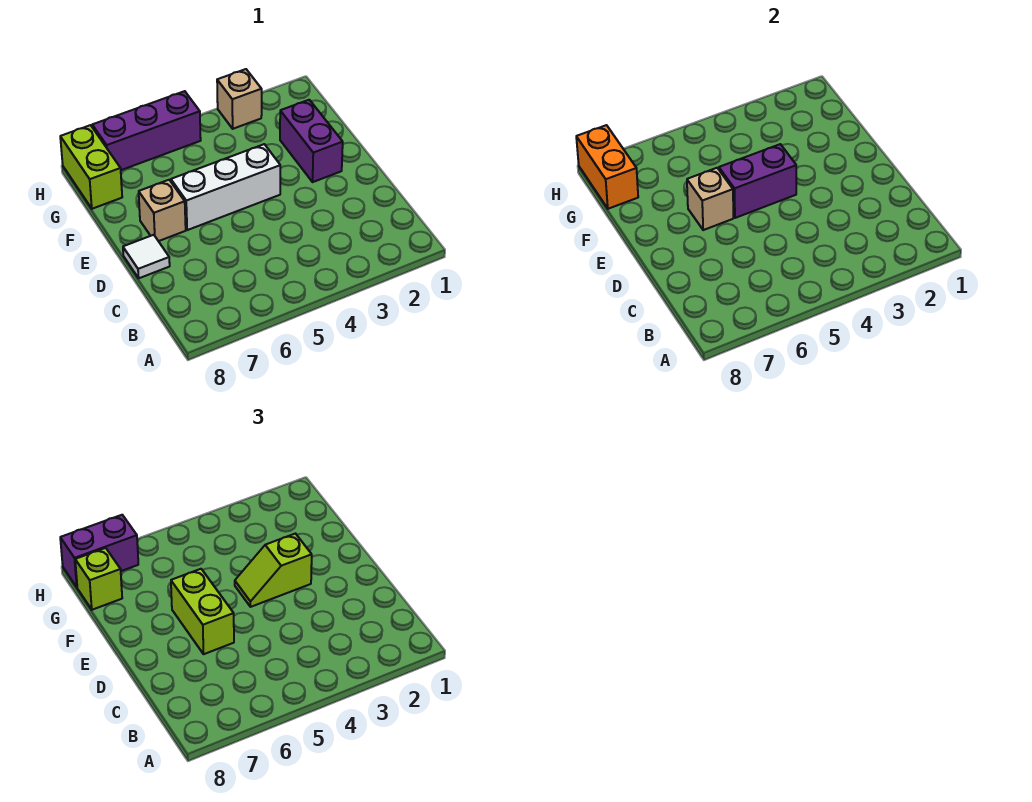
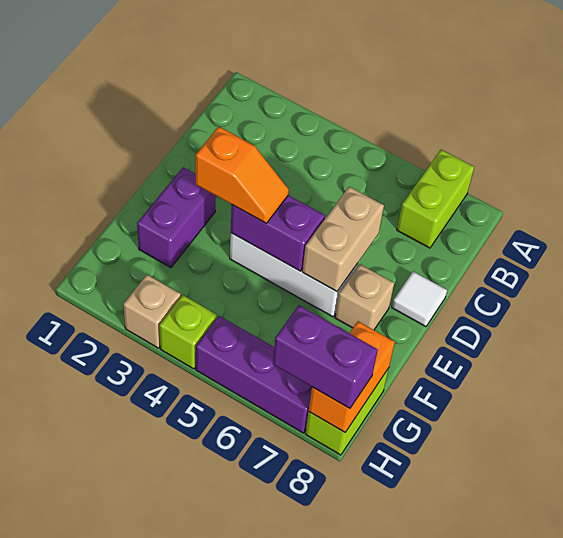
lime 1x2 brick [171,569,234,654] -> lime 1x2 brick moved to [397,150,474,248]
lime 1x2 slope [235,534,312,607] -> orange 1x2 slope [195,127,289,223]
tan 1x1 brick [687,168,733,230] -> tan 1x2 brick [302,187,384,291]
lime 1x1 brick [75,548,122,610] -> lime 1x1 brick moved to [159,295,217,369]

